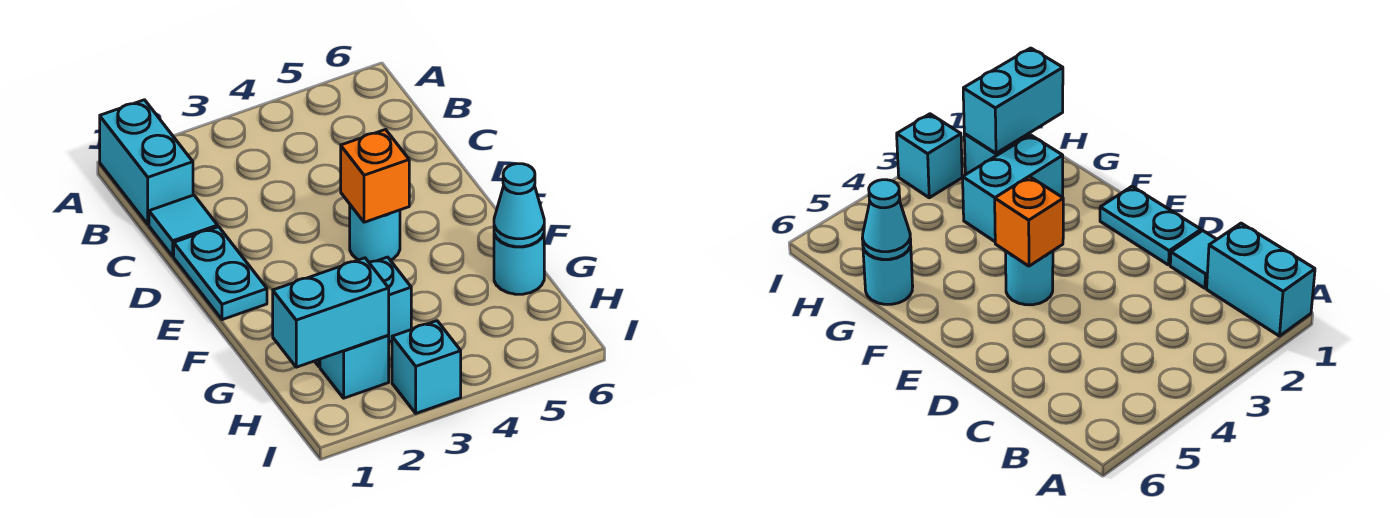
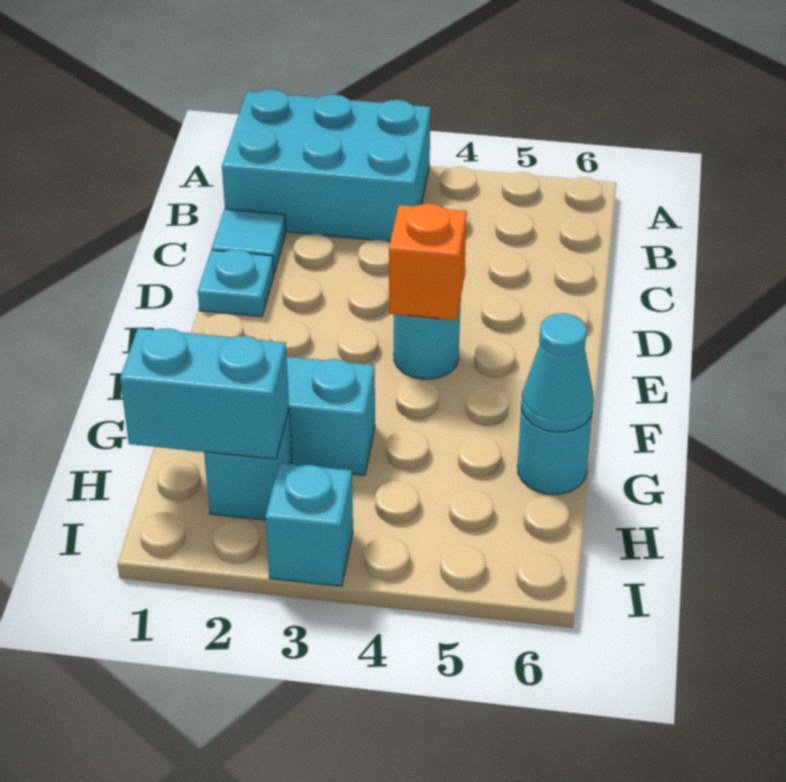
cyan 1x2 brick [100,100,193,224] -> cyan 2x3 brick [222,89,430,241]
cyan 1x2 plate [174,227,267,320] -> cyan 1x1 plate [198,250,274,317]

